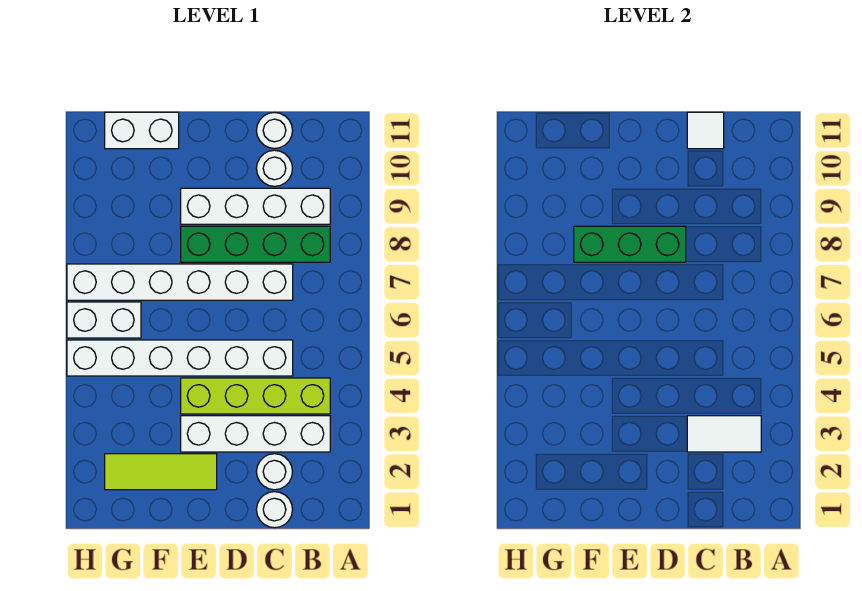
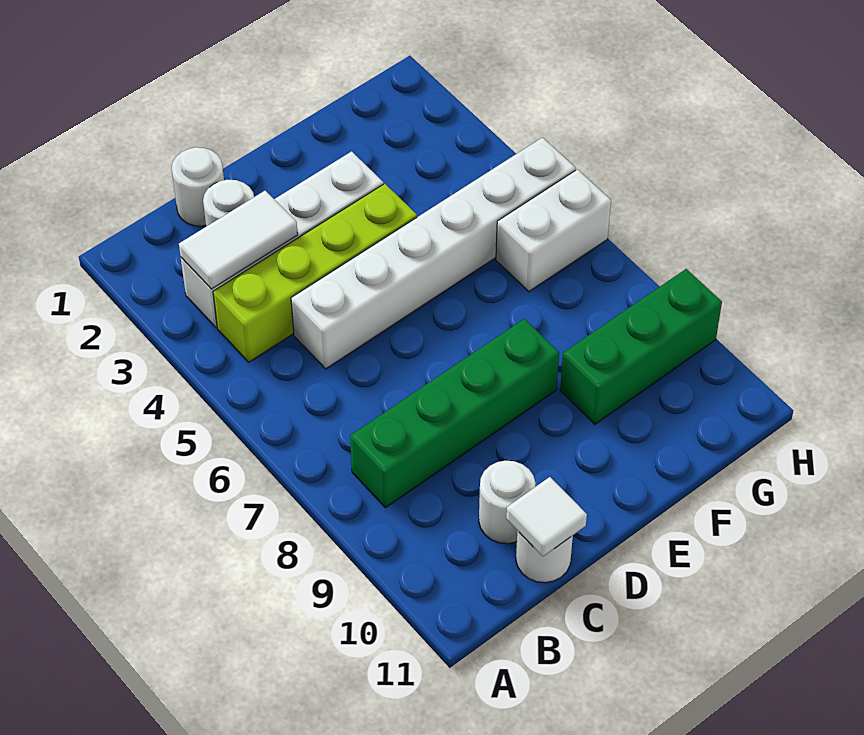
white 1x4 brick [181,188,330,224] -> none
white 1x6 brick [67,264,293,300] -> none
green 1x3 brick [574,226,686,262] -> green 1x3 brick moved to [560,269,722,424]
lime 1x3 tile [105,454,217,490] -> none
white 1x2 brick [105,112,179,149] -> none

